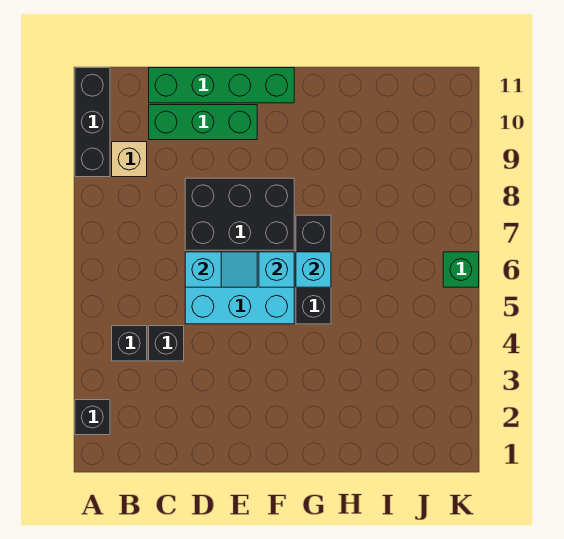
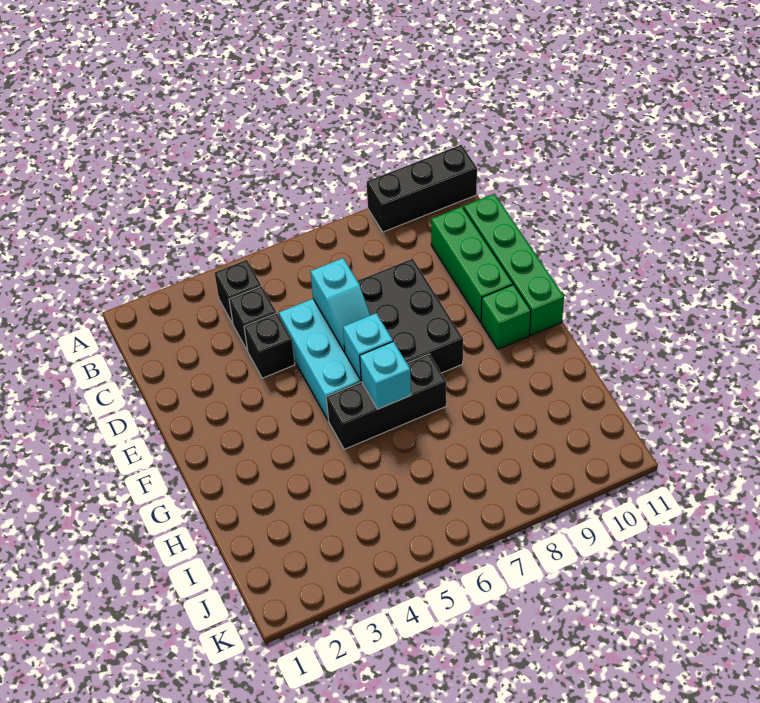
black 1x1 brick [75,400,110,435] -> black 1x1 brick moved to [244,313,295,378]
tan 1x1 brick [112,142,147,177] -> none
green 1x1 brick [443,252,479,287] -> green 1x1 brick moved to [481,285,531,349]

